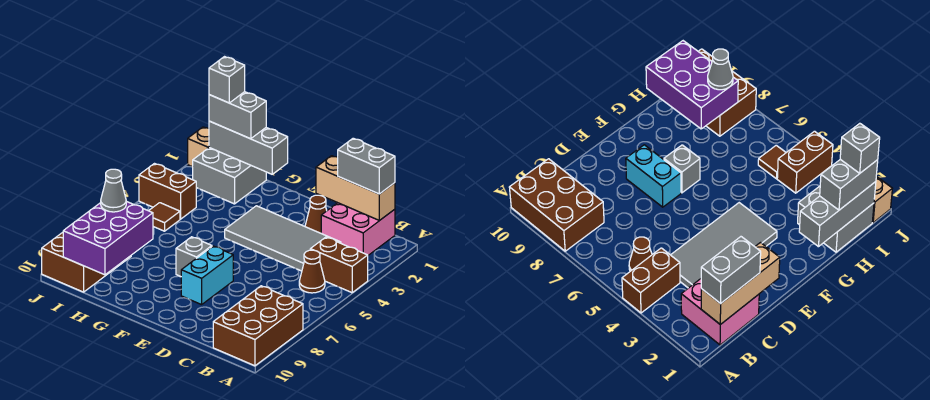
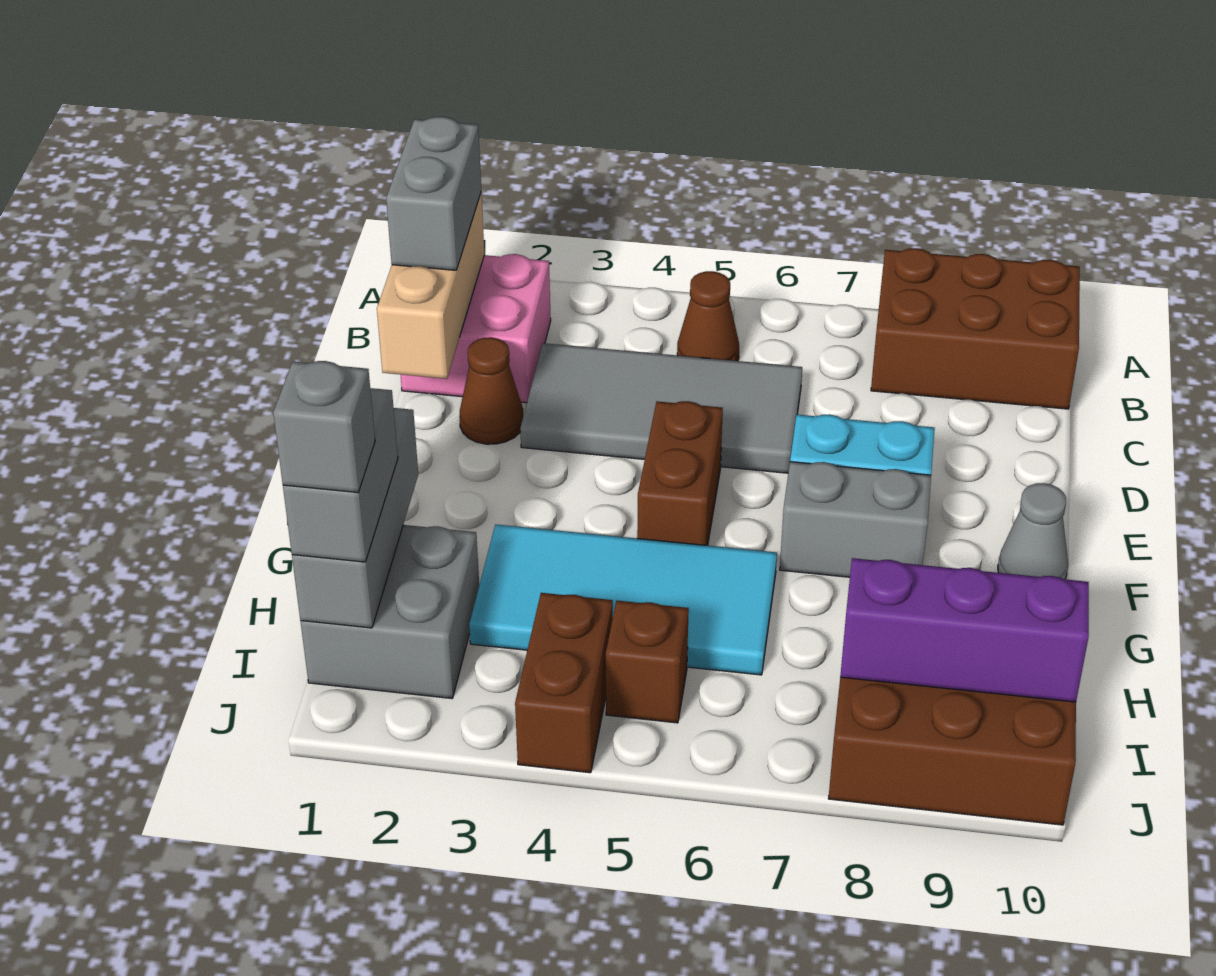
brown 1x2 brick [310,237,368,293] -> brown 1x2 brick moved to [637,401,723,545]
grey 2x4 tile [225,206,341,271] -> grey 2x4 tile turned to [520,343,802,473]
grey 1x1 brick [176,237,212,277] -> grey 1x2 brick [780,462,931,577]
none -> cyan 2x4 tile [469,524,777,675]
purple 2x3 brick [63,201,153,275] -> purple 1x3 brick [840,558,1089,702]
brown 1x1 tile [149,203,180,231] -> brown 1x1 brick [606,601,689,723]
grey 1x1 cone [101,169,126,212] -> grey 1x1 cone moved to [998,483,1068,579]
tan 1x1 brick [188,127,209,167] -> none

